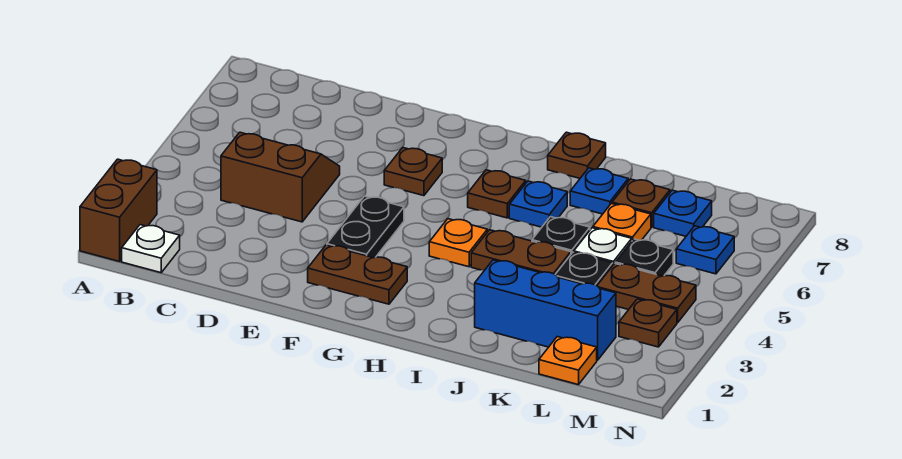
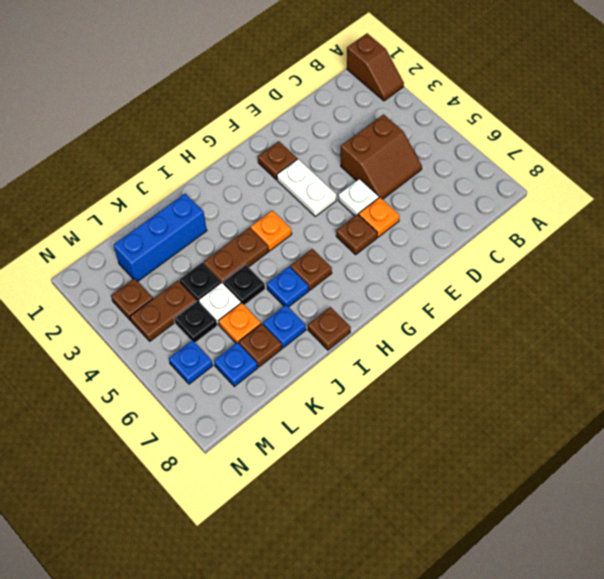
brown 1x2 brick [80,159,157,261] -> brown 1x2 slope [347,33,404,101]
white 1x1 plate [122,225,180,273] -> white 1x1 plate moved to [339,179,379,216]
brown 1x2 plate [308,245,407,304] -> brown 1x1 plate [258,141,297,180]
black 1x2 plate [327,196,404,258] -> white 1x2 plate [277,159,336,216]
orange 1x1 plate [539,337,597,385] -> orange 1x1 plate moved to [359,197,399,237]

